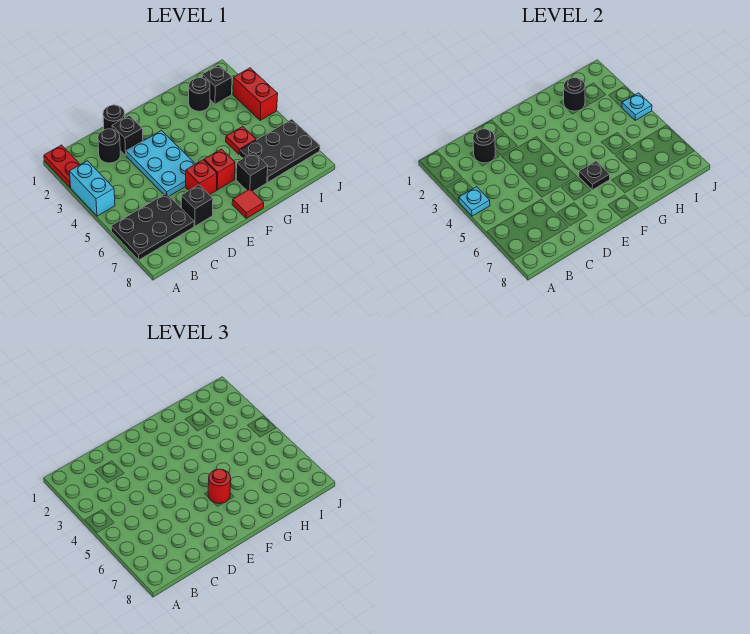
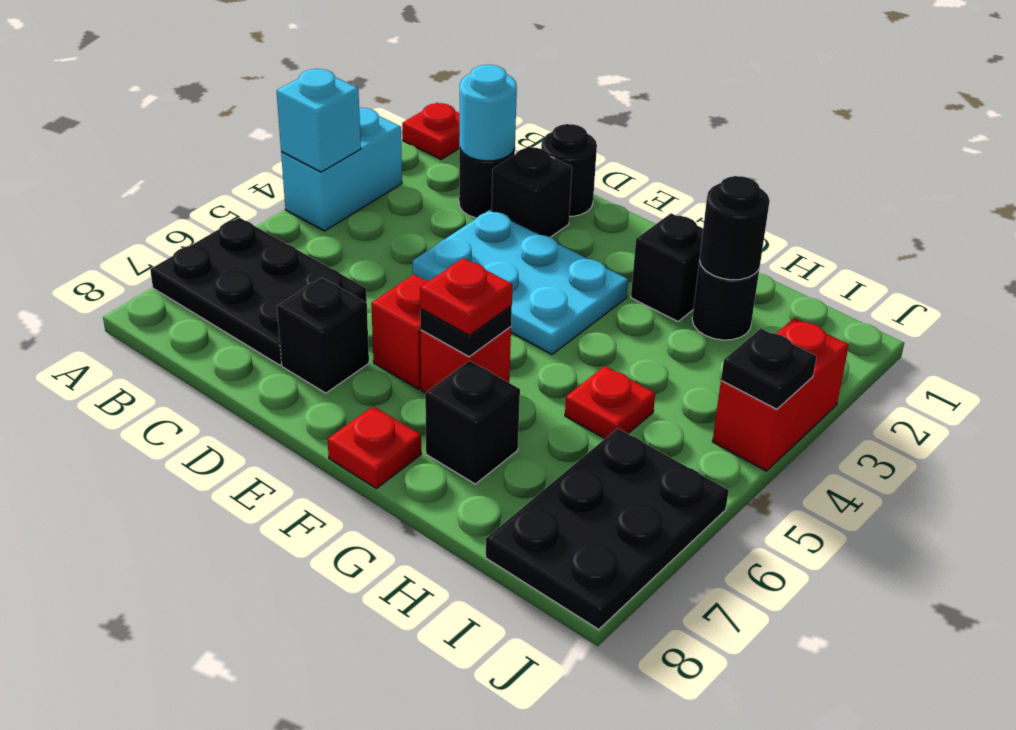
red 1x2 plate [44,145,80,188] -> red 1x1 plate [402,103,460,159]
cyan 1x1 plate [459,187,490,216] -> cyan 1x1 brick [277,69,361,172]
black 1x1 round brick [473,129,495,163] -> cyan 1x1 round brick [459,65,517,161]
cyan 2x3 plate [126,131,195,196] -> cyan 2x3 plate turned to [413,210,628,354]
red 1x1 round brick [208,469,231,504] -> red 1x1 plate [420,258,512,335]
red 1x1 tile [232,189,264,218] -> red 1x1 plate [327,406,421,488]
black 2x3 plate [240,119,320,182] -> black 2x3 plate turned to [486,428,729,629]
black 1x1 brick [202,65,232,104] -> black 1x1 brick moved to [631,213,703,321]
cyan 1x1 plate [622,93,652,120] -> black 1x1 plate [721,328,817,409]

